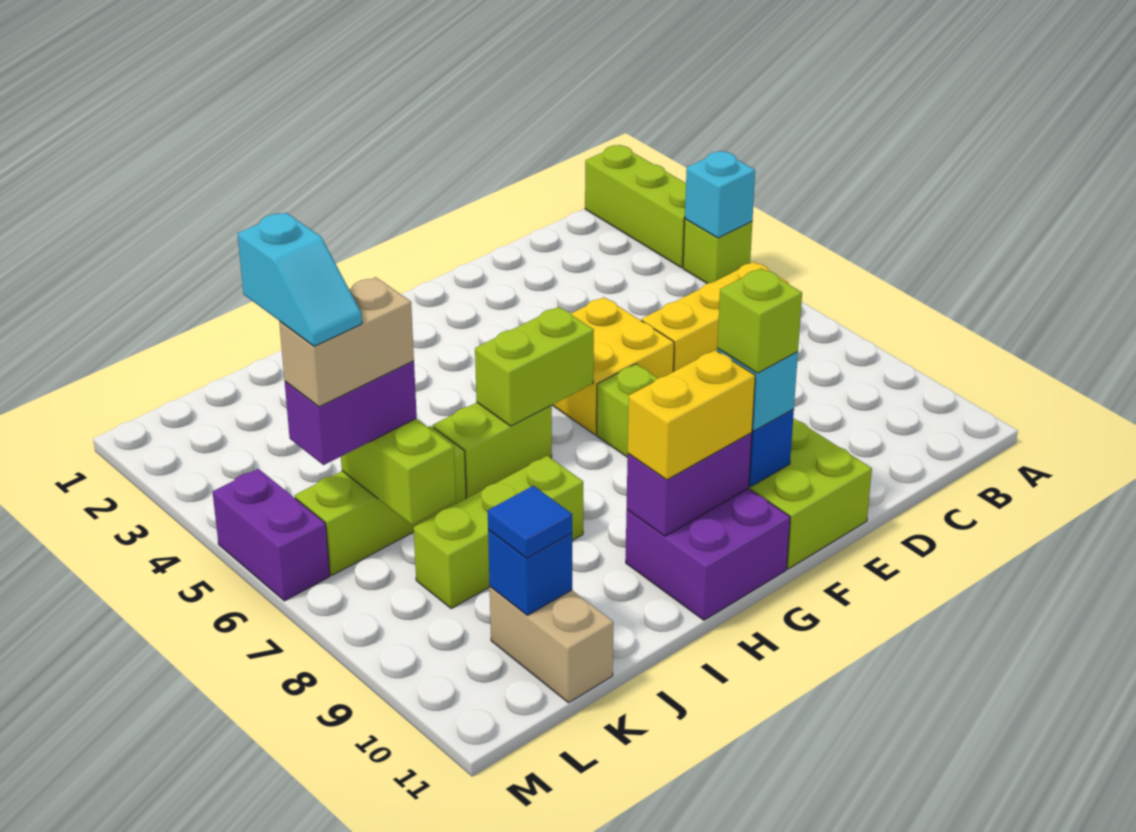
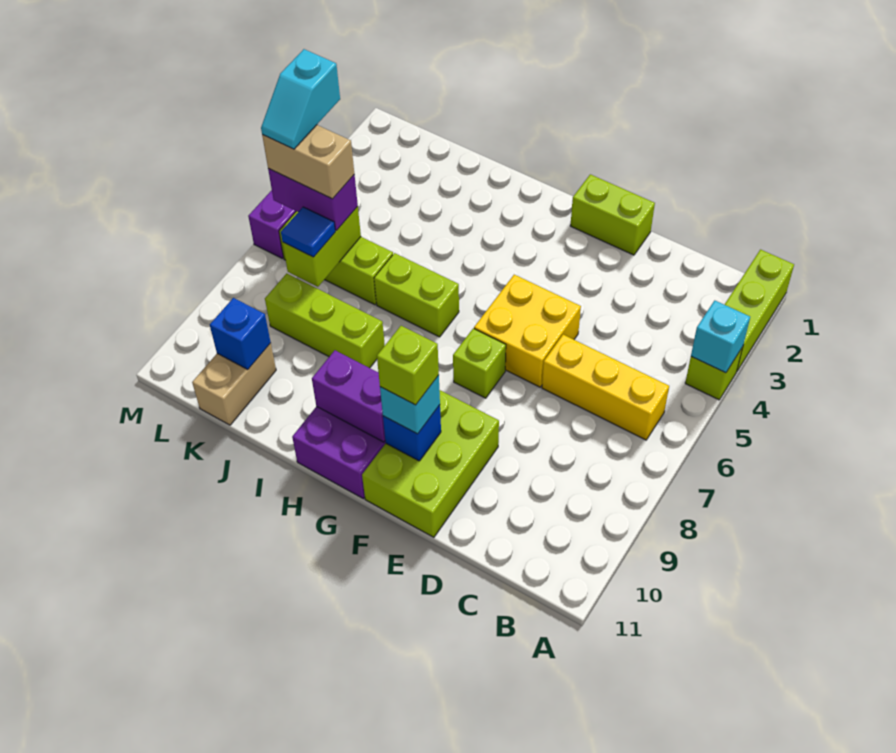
lime 1x2 brick [475,307,594,426] -> lime 1x2 brick moved to [570,174,655,255]
yellow 1x2 brick [628,350,755,480] -> none
blue 1x1 tile [488,486,572,558] -> blue 1x1 tile moved to [281,207,335,257]

